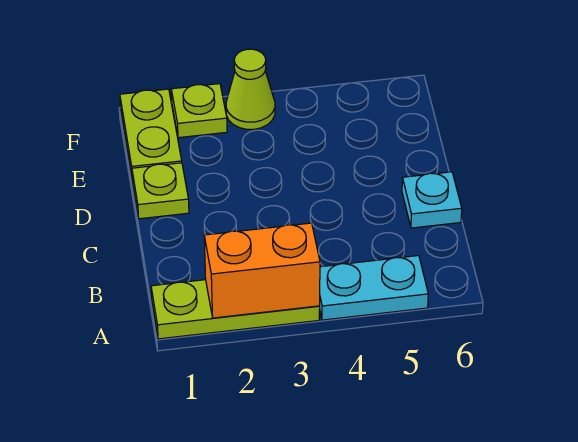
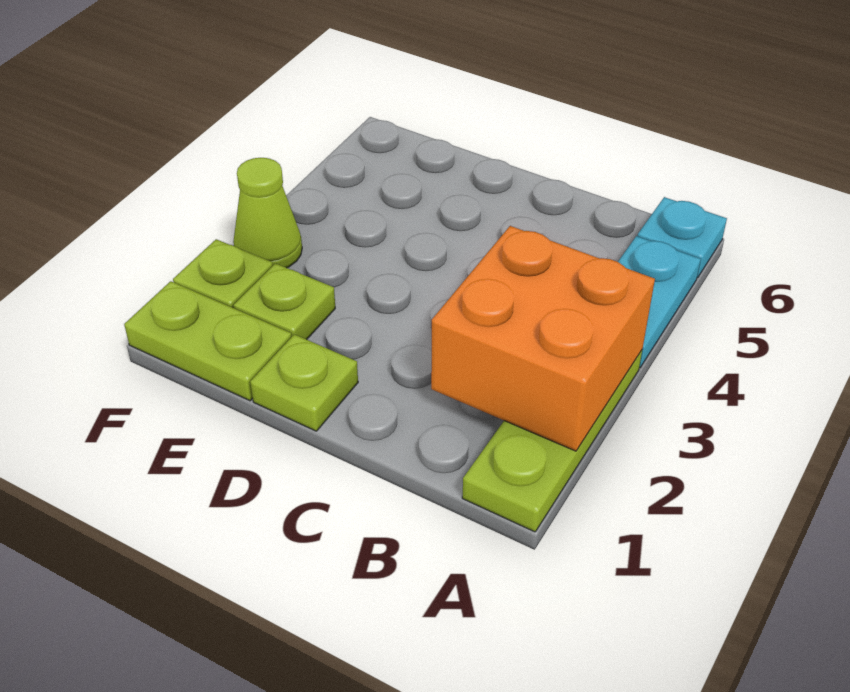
orange 1x2 brick [204,223,320,318] -> orange 2x2 brick [431,226,655,451]
cyan 1x1 plate [402,172,462,228] -> cyan 1x1 plate moved to [637,197,727,278]
none -> lime 1x1 plate [233,263,335,340]

